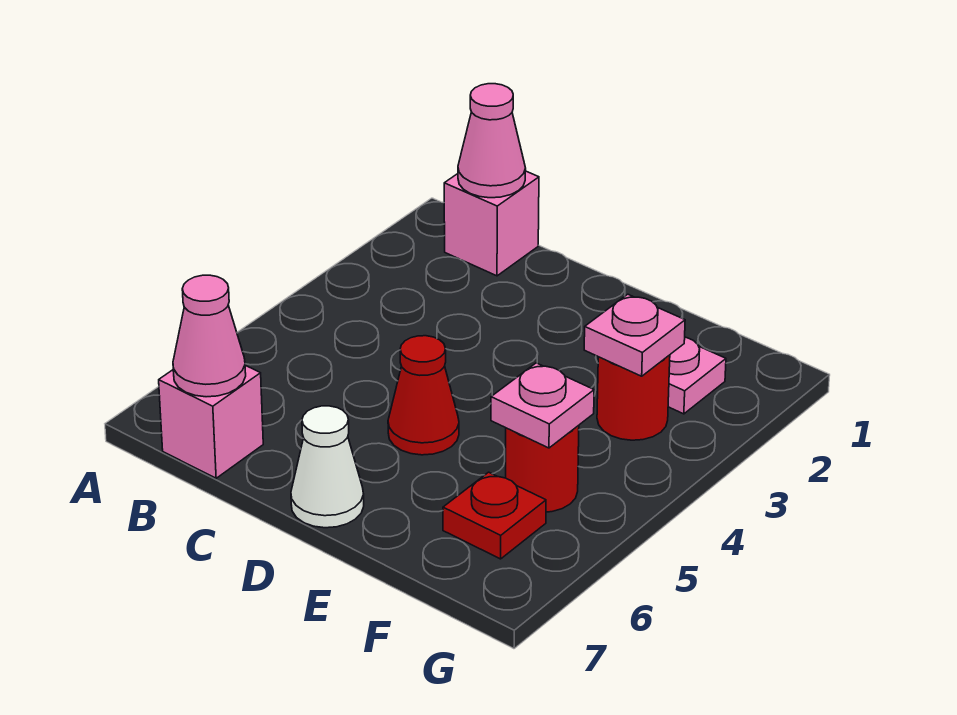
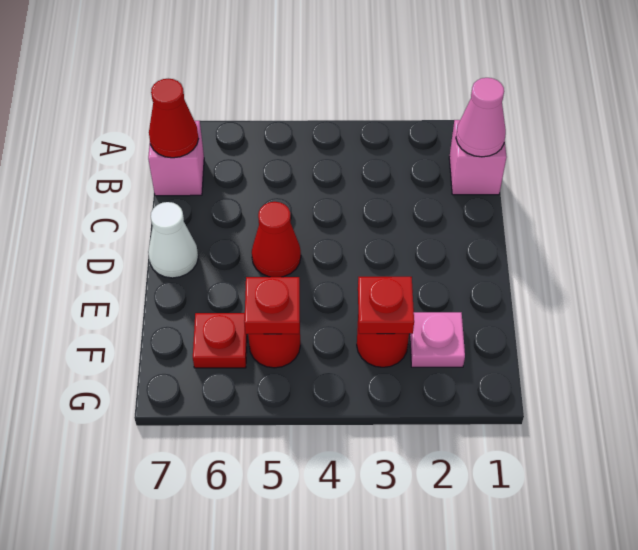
pink 1x1 cone [173,275,246,397] -> red 1x1 cone [149,79,199,158]
pink 1x1 plate [584,294,685,376] -> red 1x1 plate [358,277,414,334]
pink 1x1 plate [491,363,594,448] -> red 1x1 plate [244,277,300,334]

